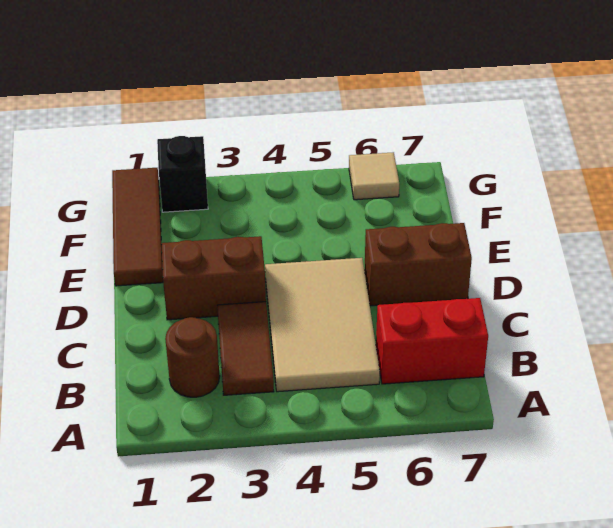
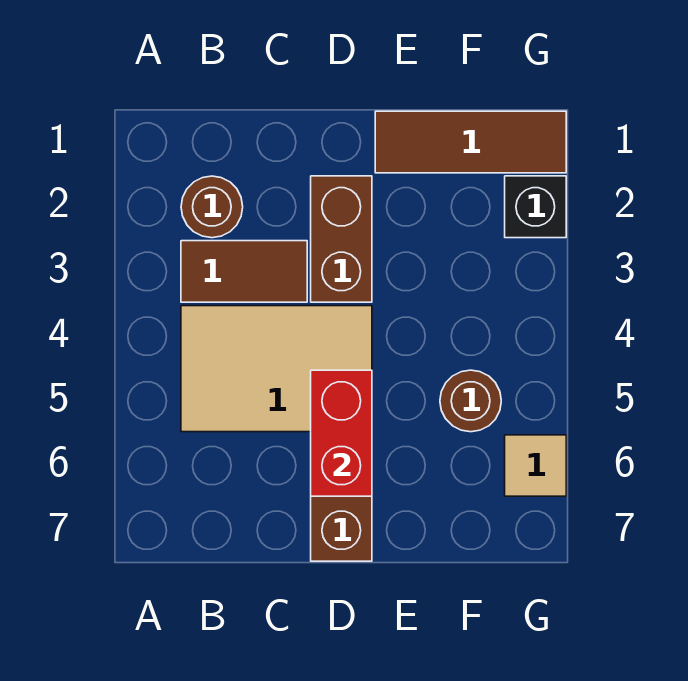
red 1x2 brick [376,298,488,384] -> red 1x2 brick moved to [311,370,372,496]
none -> brown 1x1 round brick [440,370,501,432]

